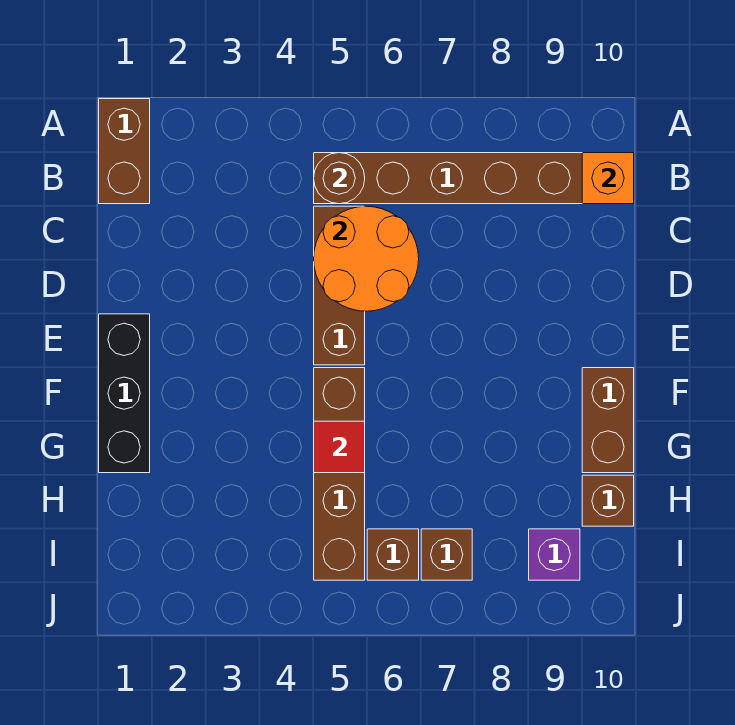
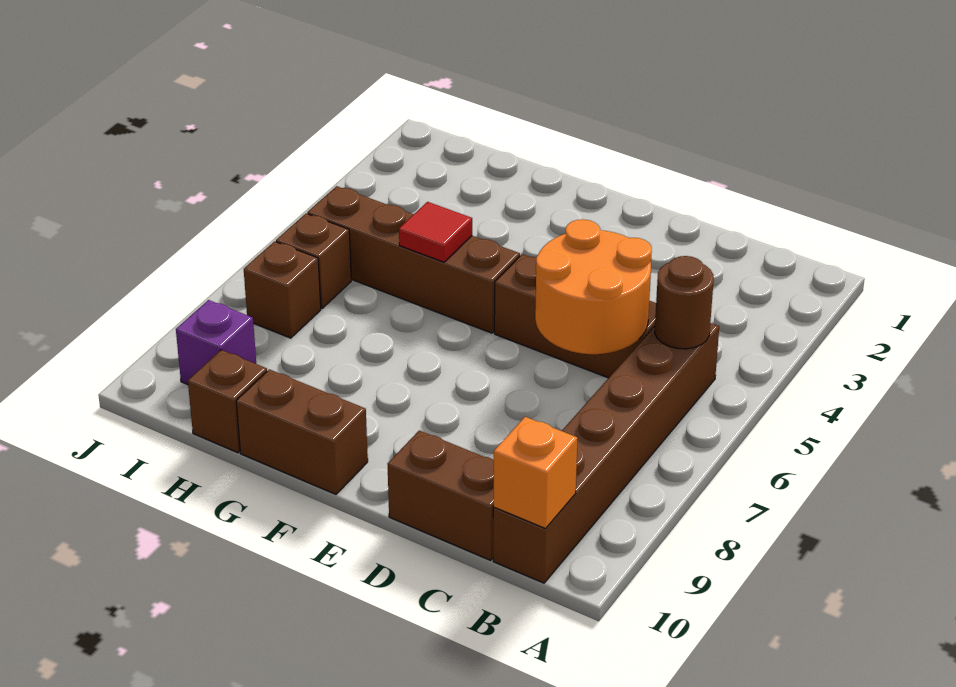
brown 1x2 brick [99,99,150,204] -> brown 1x2 brick moved to [388,430,494,560]
black 1x3 brick [99,314,150,473] -> none

